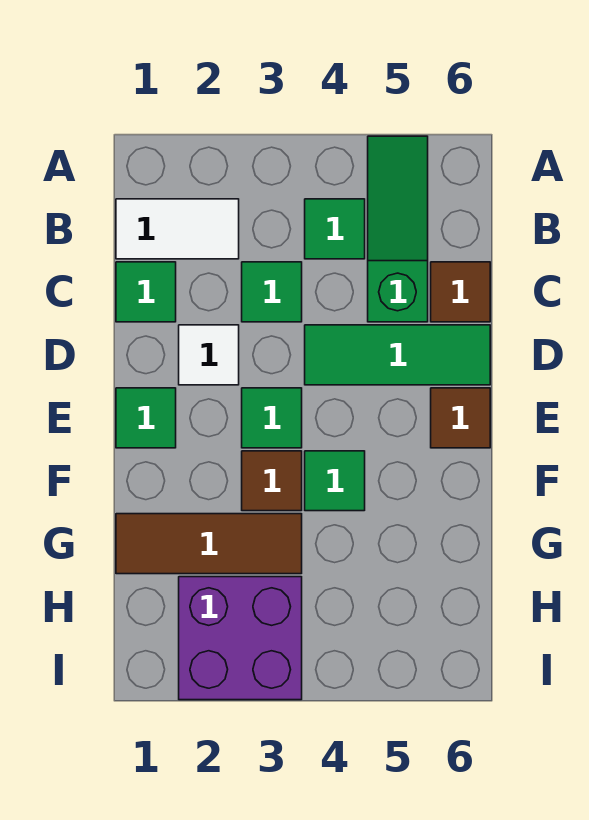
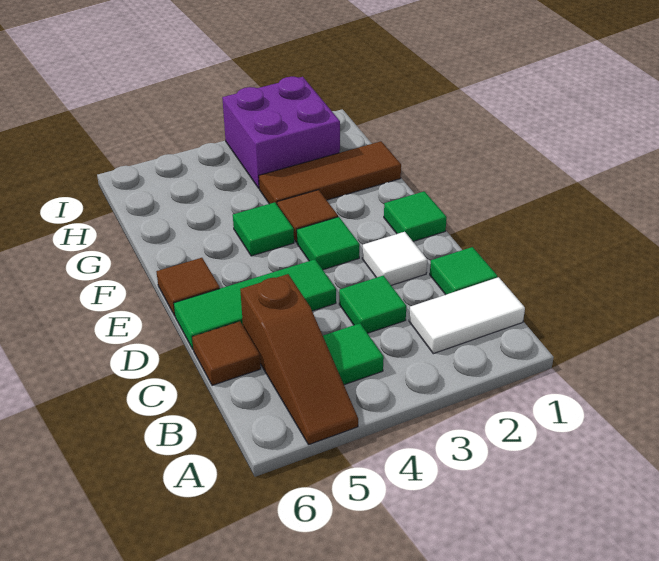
green 1x3 slope [368,136,428,322] -> brown 1x3 slope [240,274,358,445]

